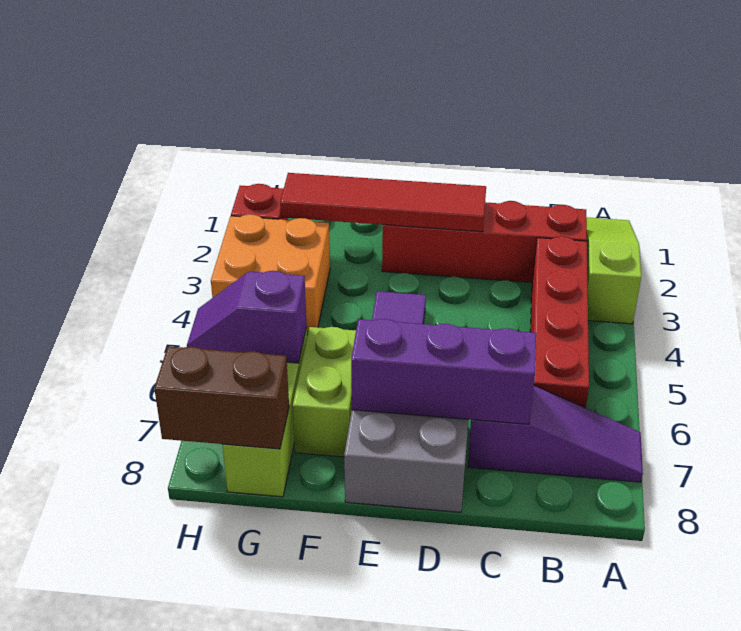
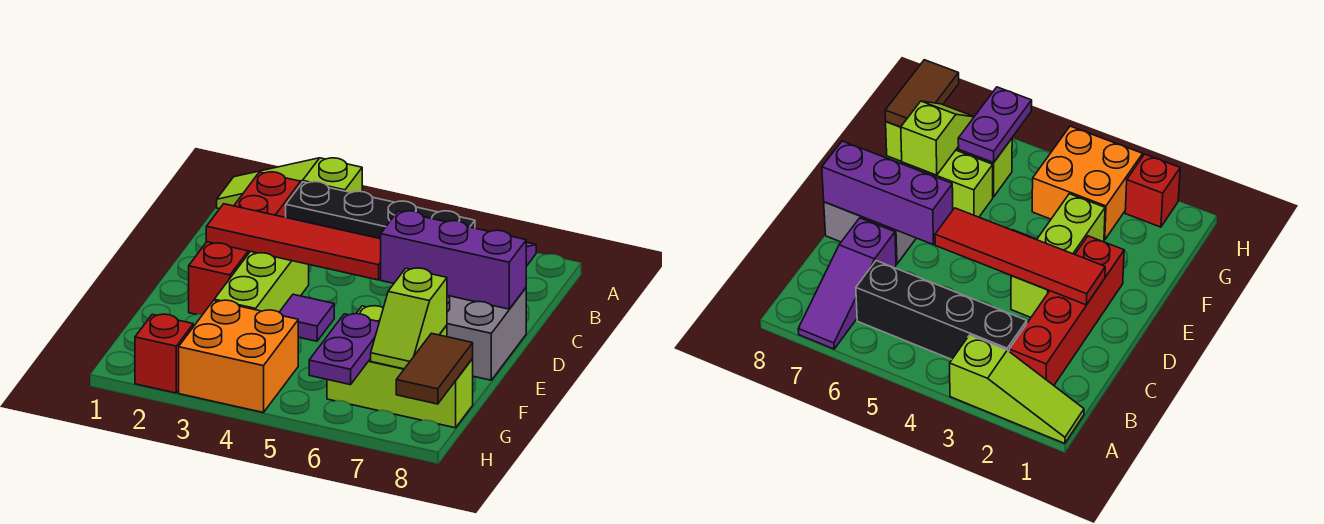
red 1x4 brick [530,236,589,408] -> black 1x4 brick [286,182,475,239]
purple 1x3 brick [351,319,536,424] -> purple 1x3 brick turned to [381,211,526,309]
red 1x4 tile [280,173,486,232] -> red 1x4 tile turned to [206,204,381,280]
none -> lime 1x3 brick [214,251,309,312]
none -> lime 1x2 slope [371,268,447,369]
purple 1x2 slope [187,271,307,363] -> purple 1x2 plate [309,314,379,385]
brown 1x2 brick [154,346,289,449] -> brown 1x2 tile [396,333,473,404]

